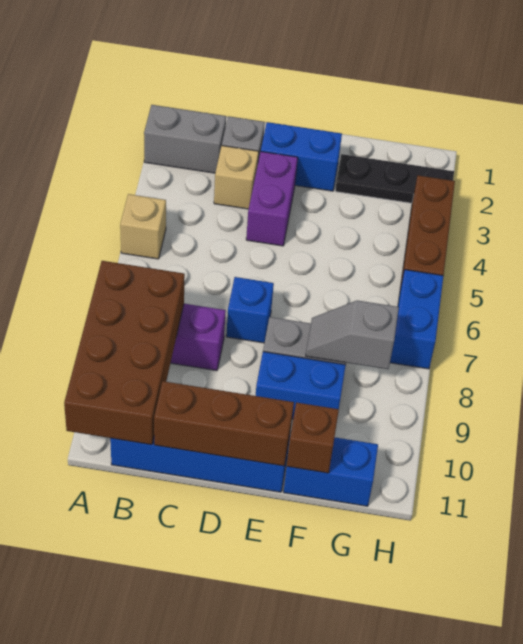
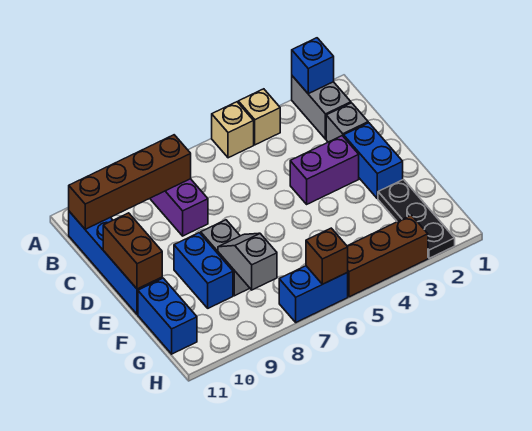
brown 2x4 brick [64,261,185,445] -> brown 1x4 brick [69,135,191,229]
tan 1x1 brick [214,146,259,209] -> tan 1x1 brick moved to [238,89,280,145]
brown 1x3 brick [154,381,294,466] -> brown 1x2 brick [103,213,162,289]
blue 1x1 brick [226,277,274,343] -> blue 1x1 brick moved to [292,38,334,94]
brown 1x1 brick [287,402,339,473] -> brown 1x1 brick moved to [306,228,348,284]

